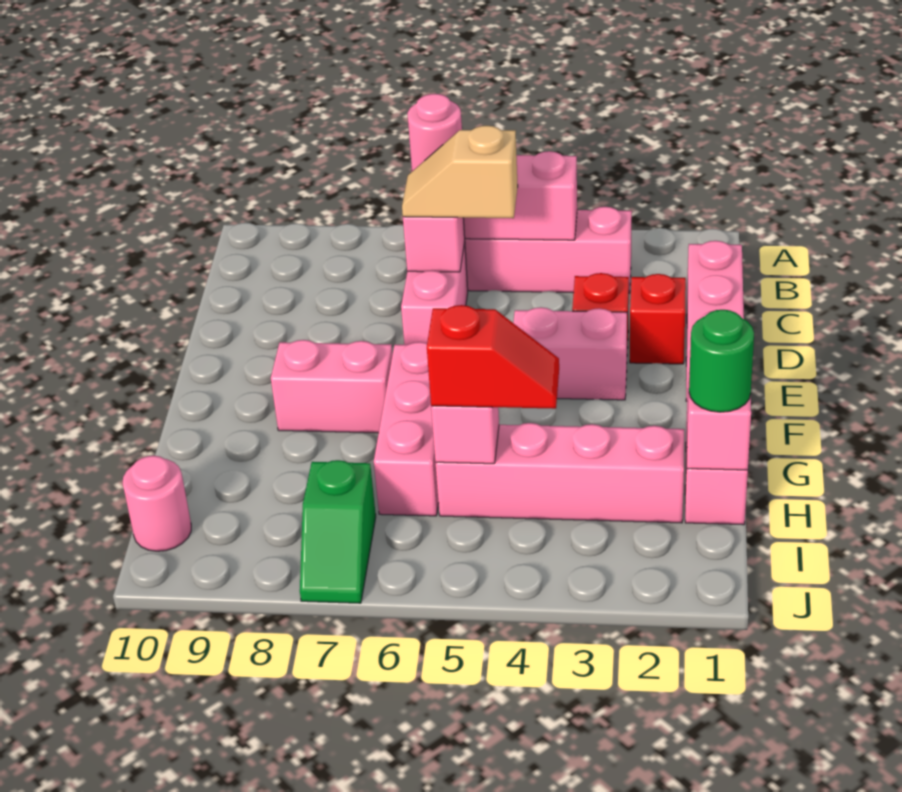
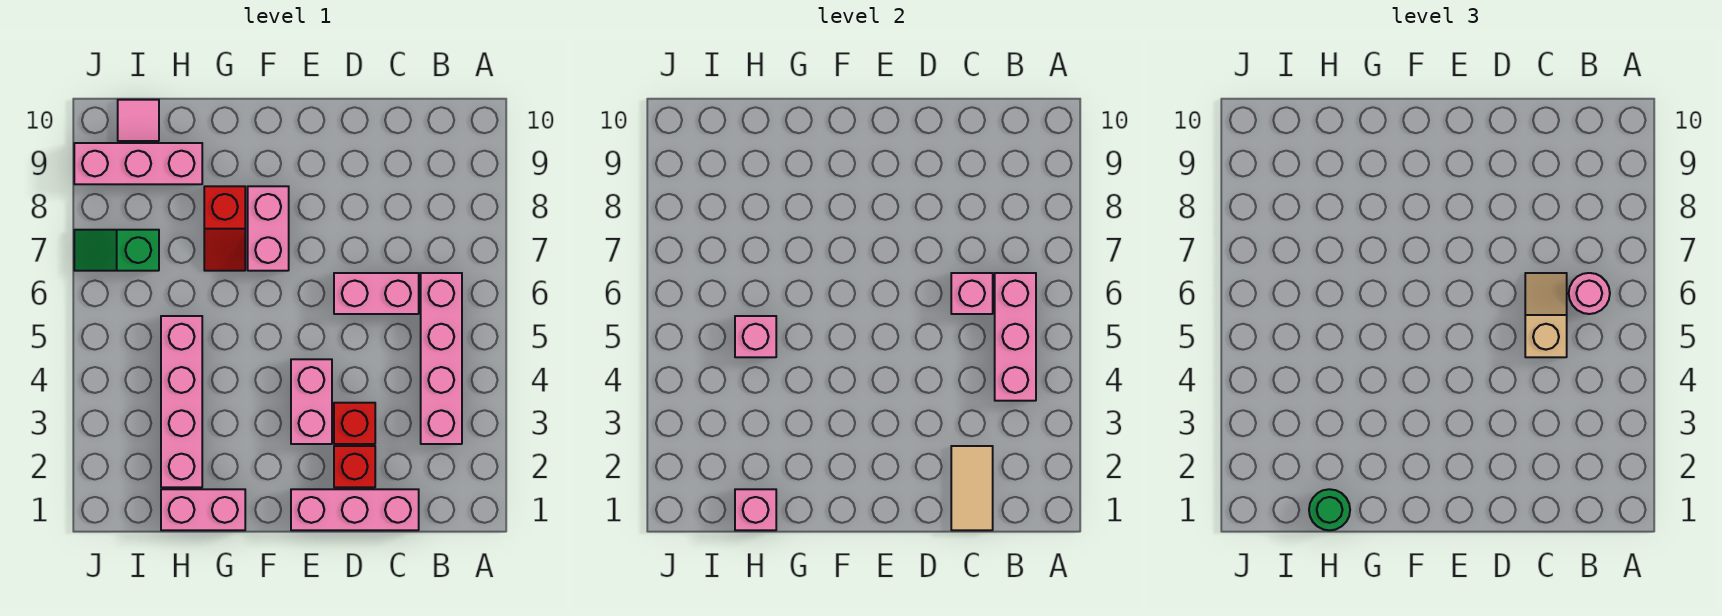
none -> tan 1x2 tile [951,446,993,530]
pink 1x3 brick [374,342,439,516] -> pink 1x3 brick moved to [74,143,202,184]
red 1x2 slope [427,305,559,409] -> red 1x2 slope moved to [204,186,245,271]
pink 1x1 round brick [123,456,191,551] -> pink 1x1 tile [118,100,159,141]

